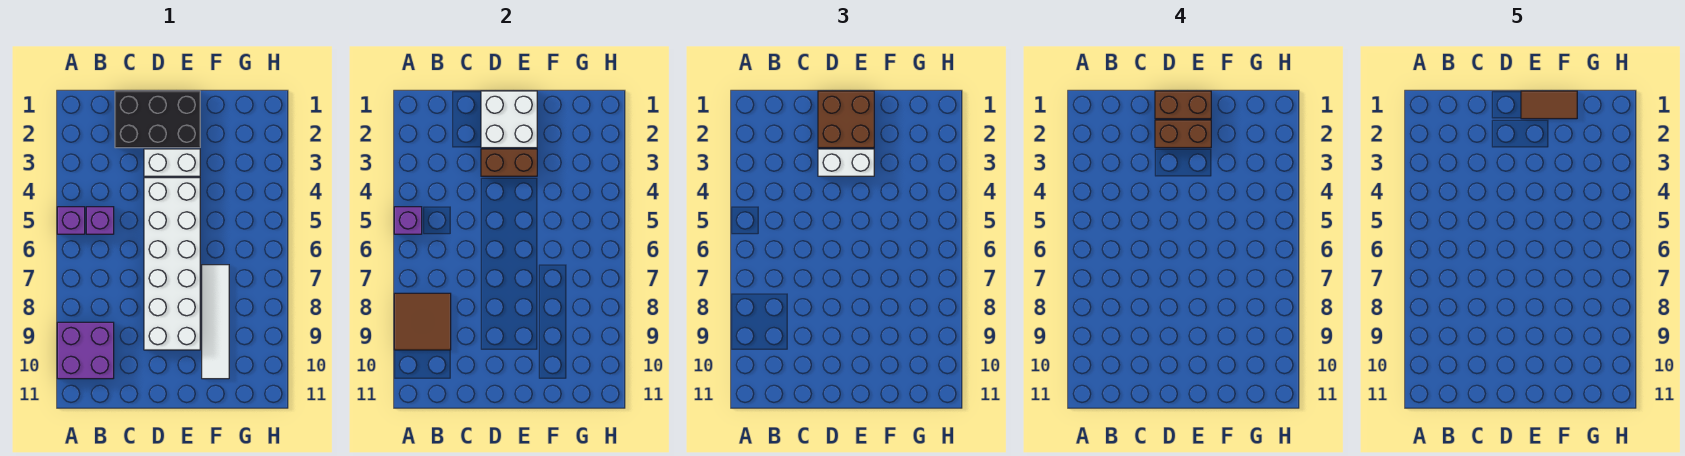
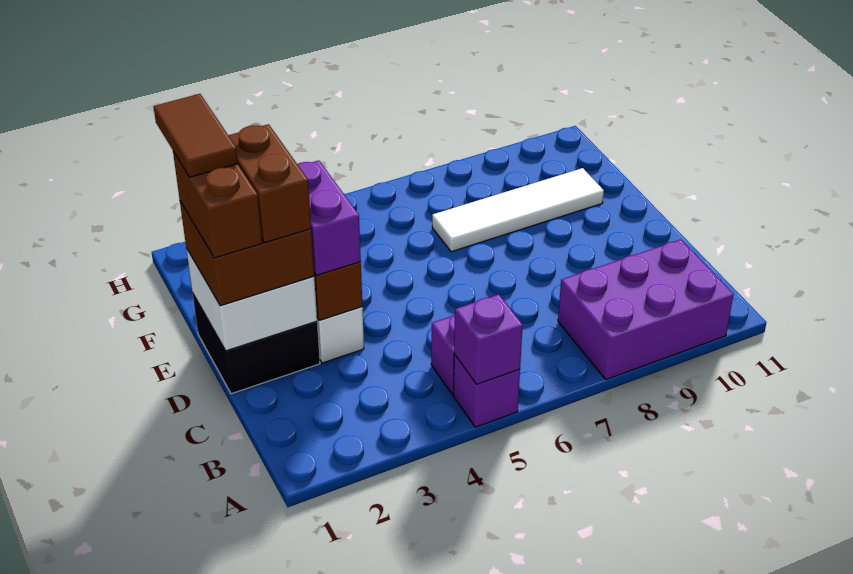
brown 2x2 tile [394,293,451,350] -> none
purple 2x2 brick [57,322,114,379] -> purple 2x3 brick [558,239,734,380]
black 2x3 brick [115,91,200,148] -> black 2x2 brick [192,293,320,394]
white 1x2 brick [818,149,874,176] -> purple 1x2 brick [297,160,361,275]
white 2x6 brick [144,178,200,350] -> none

